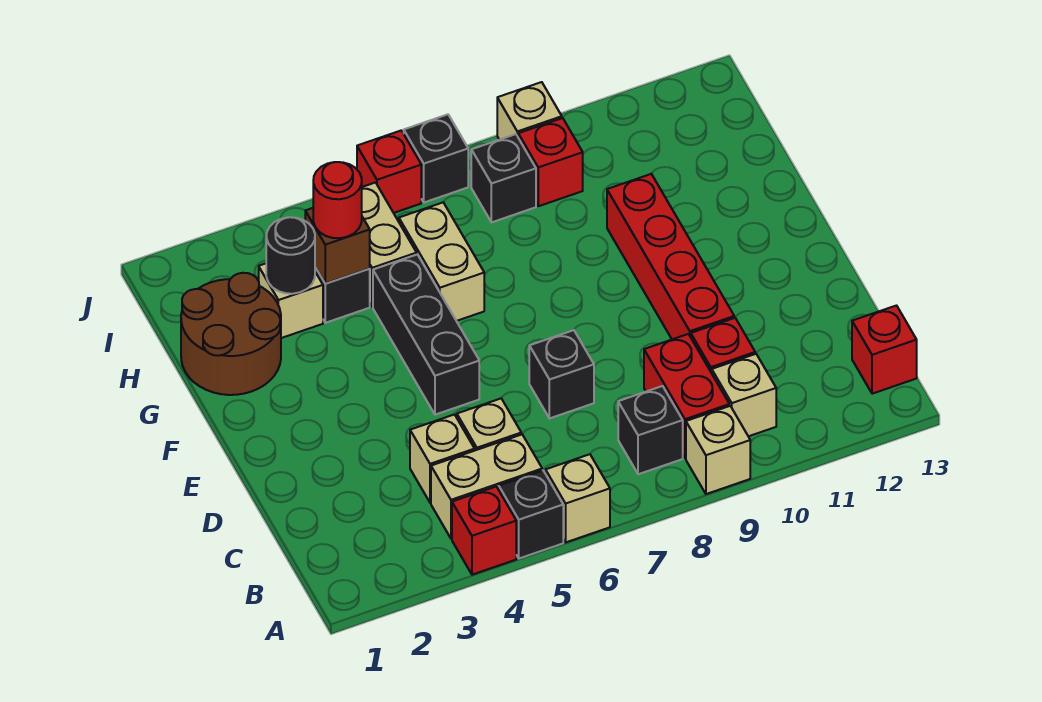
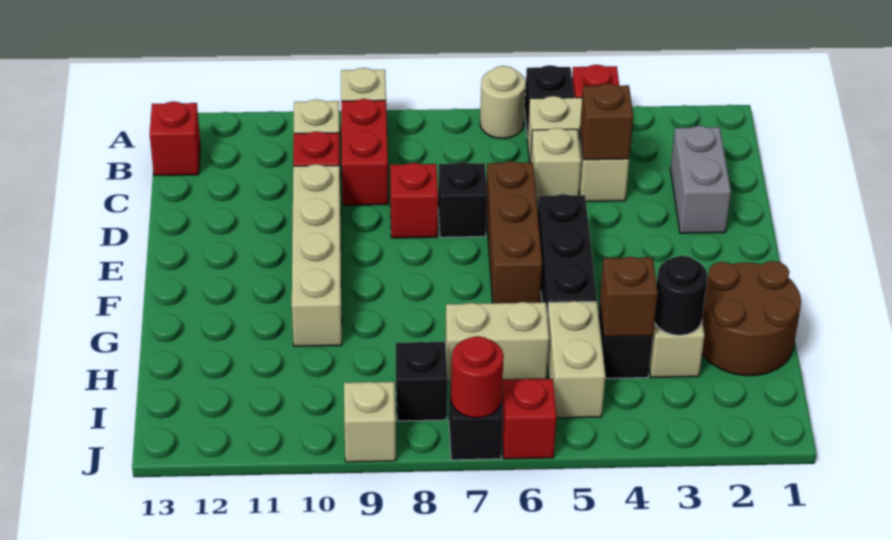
tan 1x1 brick [546,454,610,542] -> tan 1x1 round brick [480,66,526,139]
black 1x1 brick [618,386,683,474] -> none
none -> grey 1x2 brick [670,126,731,233]
none -> brown 1x1 brick [580,84,633,160]
none -> brown 1x3 brick [486,161,542,303]
red 1x4 brick [607,174,734,339] -> tan 1x4 brick [292,164,342,346]
tan 1x2 brick [399,203,484,321] -> tan 1x2 brick turned to [445,302,549,381]
red 1x1 round brick [313,162,362,238] -> red 1x1 round brick moved to [451,336,504,418]
red 1x1 brick [518,118,583,206] -> red 1x1 brick moved to [390,163,438,238]

